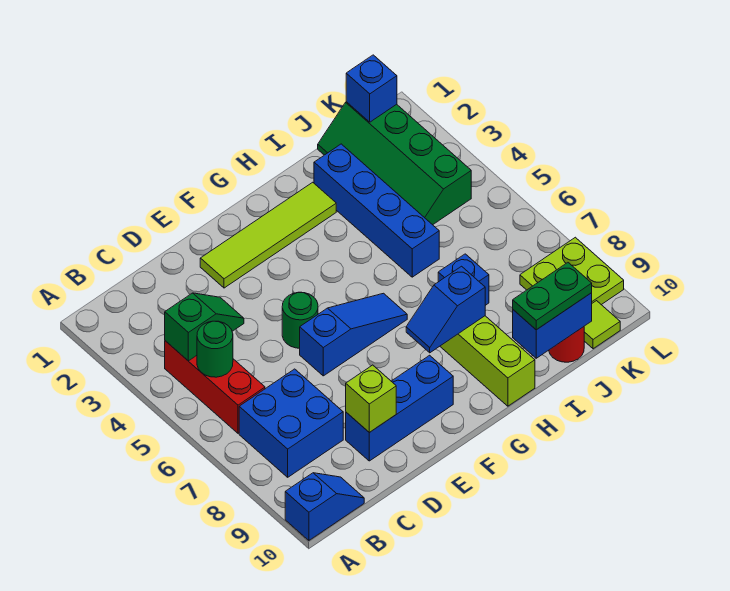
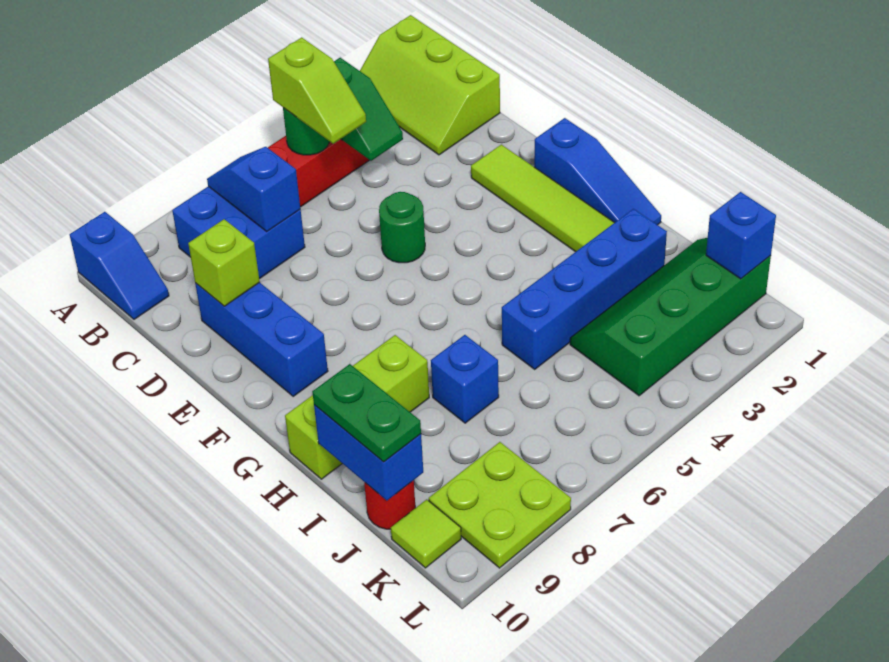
none -> lime 2x3 slope [360,15,500,155]
none -> lime 1x2 slope [268,37,366,144]
blue 1x3 slope [300,293,407,376] -> blue 1x3 slope moved to [534,118,661,225]
blue 1x2 slope [406,266,485,353] -> blue 1x2 slope moved to [207,147,300,231]

